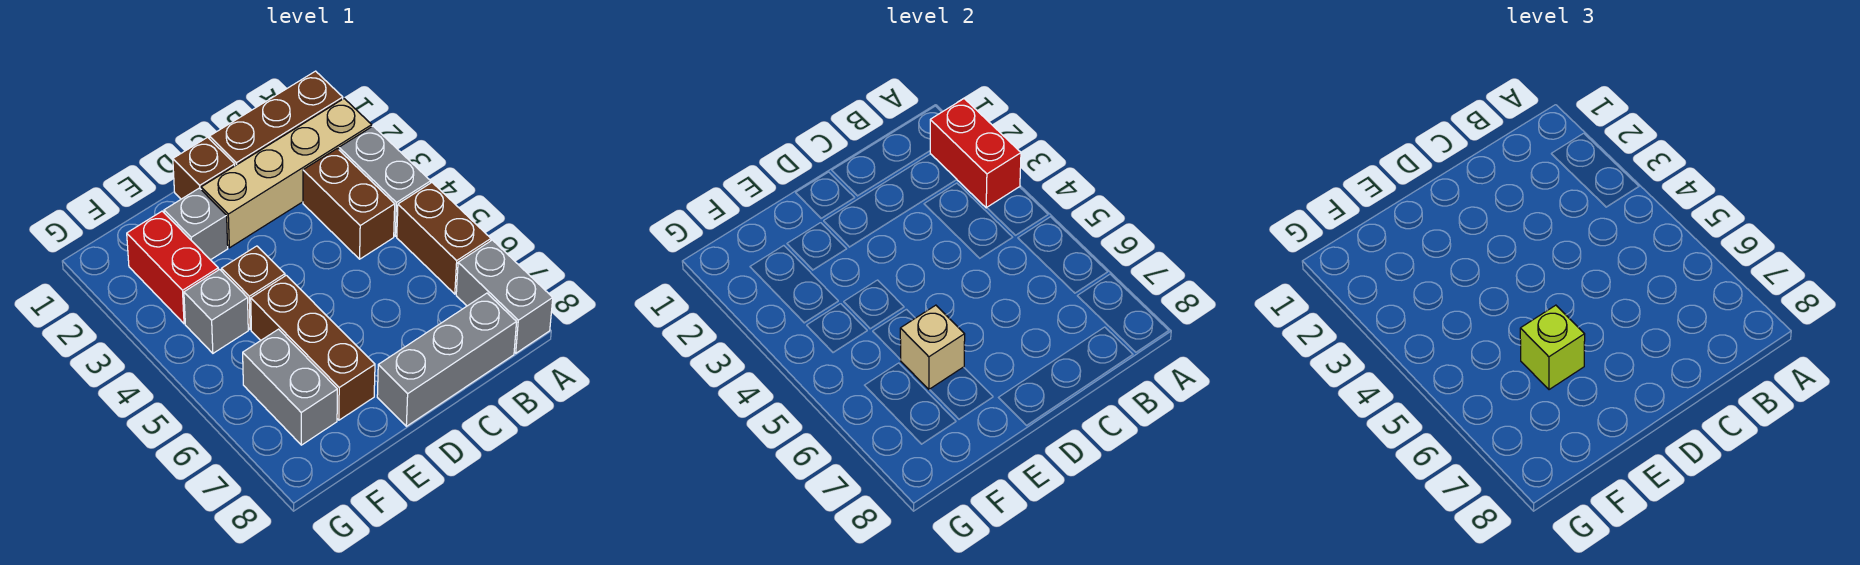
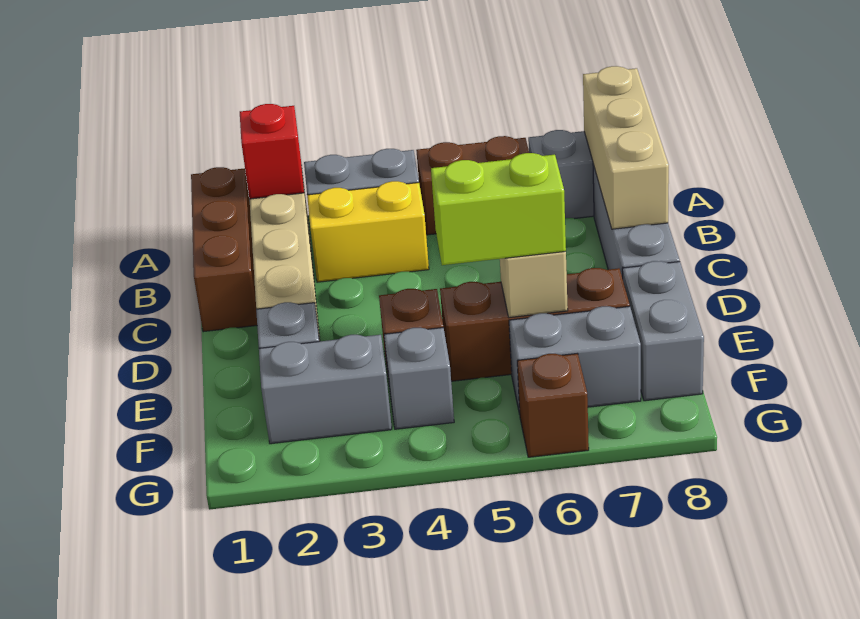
red 1x2 brick [930,99,1021,208] -> red 1x1 brick [240,104,304,199]
none -> tan 1x3 brick [583,66,669,229]
brown 1x2 brick [303,148,395,259] -> yellow 1x2 brick [307,181,429,282]
brown 1x1 brick [173,137,235,199] -> brown 1x1 brick moved to [517,353,589,457]
lime 1x1 brick [1520,305,1585,390] -> lime 1x2 brick [431,153,566,265]
none -> grey 1x2 brick [622,261,704,401]
red 1x2 brick [127,211,218,324] -> grey 1x2 brick [259,335,392,444]

